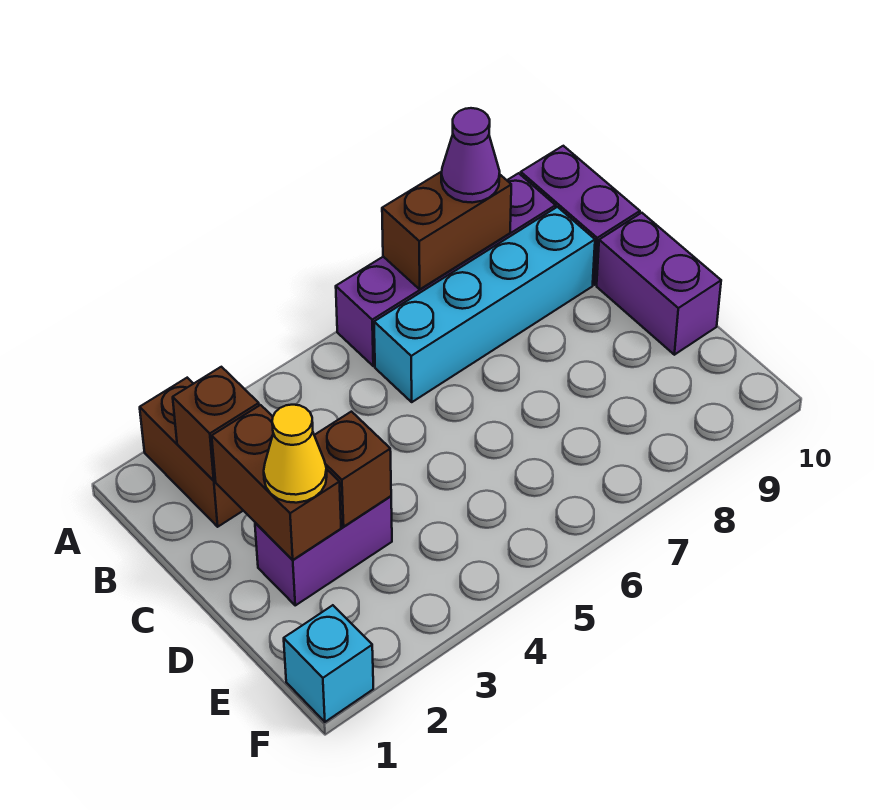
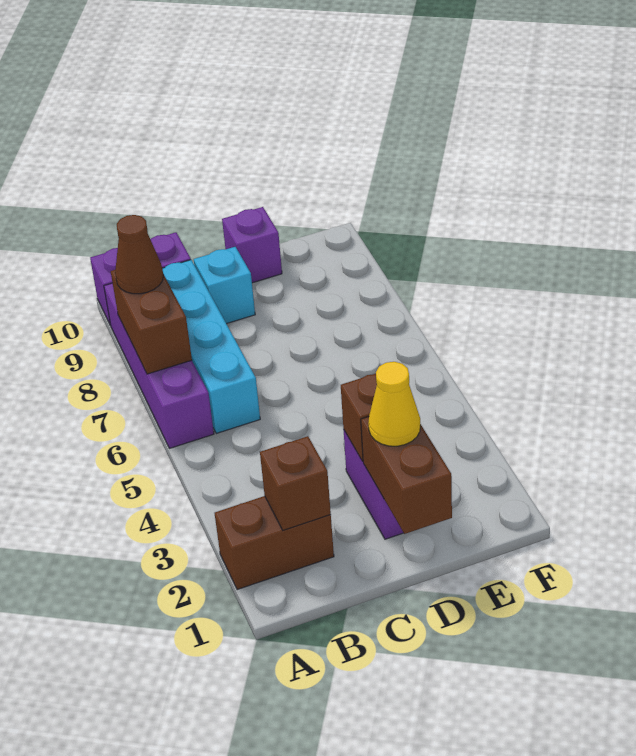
purple 1x1 cone [441,108,500,203] -> brown 1x1 cone [115,215,163,294]
brown 1x2 brick [212,405,341,560] -> brown 1x2 brick turned to [361,417,452,534]
purple 1x2 brick [597,213,721,355] -> purple 1x1 brick [222,207,282,283]
cyan 1x1 brick [284,605,373,722] -> cyan 1x1 brick moved to [194,247,255,324]

